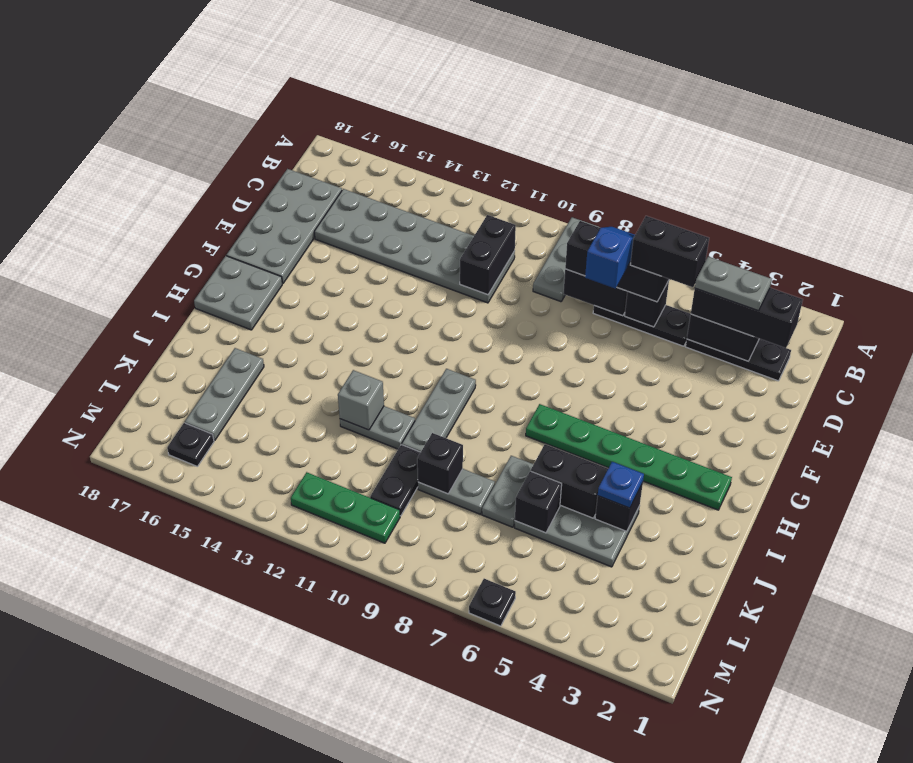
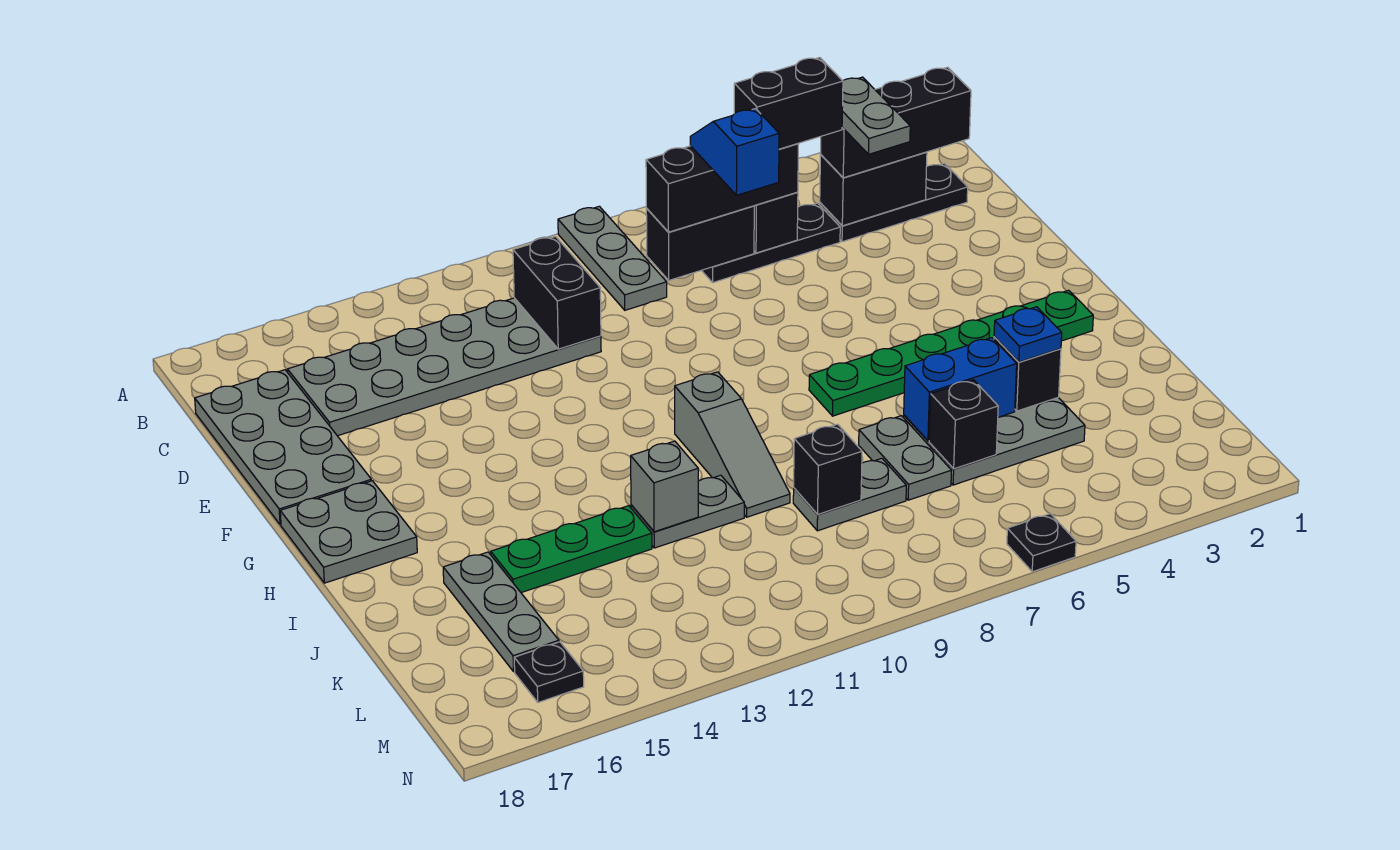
grey 1x2 plate [695,257,772,311] -> grey 1x2 plate turned to [842,77,910,154]
grey 1x3 plate [402,369,476,452] -> grey 1x3 slope [675,372,790,517]
black 1x2 brick [531,444,608,518] -> blue 1x2 brick [904,338,1017,441]
black 1x2 plate [370,445,421,516] -> none
green 1x3 plate [291,472,400,543] -> green 1x3 plate moved to [491,506,652,593]

